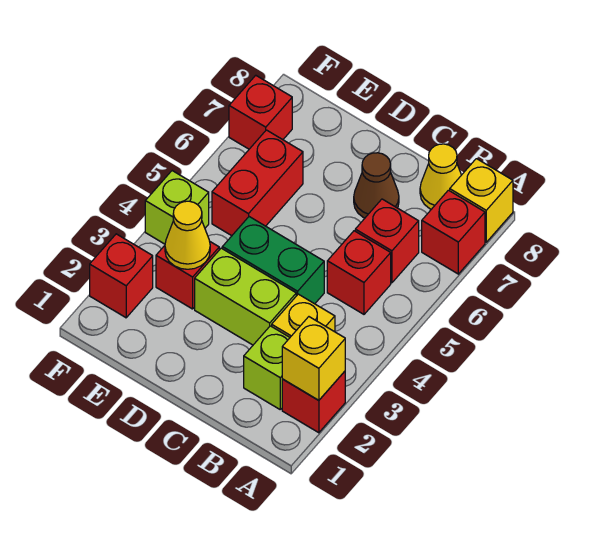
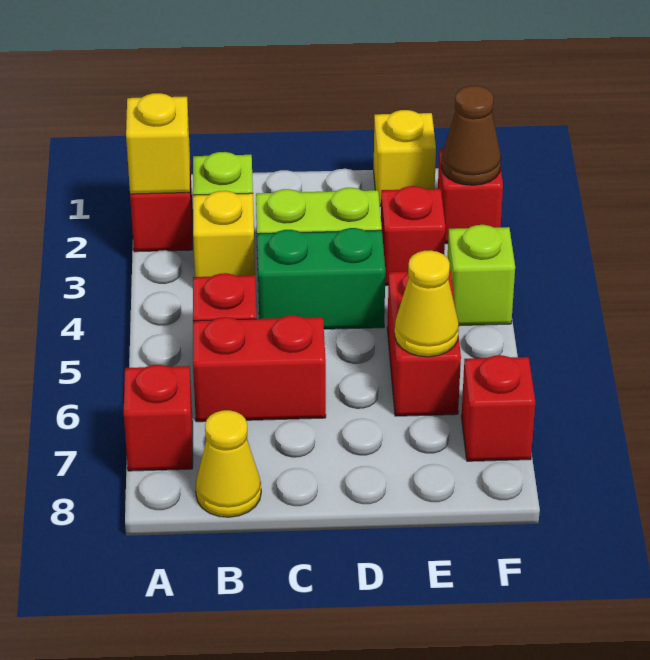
yellow 1x1 brick [450,159,513,242] -> yellow 1x1 brick moved to [374,110,436,206]
red 1x1 brick [355,199,419,283] -> red 1x2 brick [193,315,326,422]
brown 1x1 cone [354,153,399,218] -> brown 1x1 cone moved to [442,86,501,185]
yellow 1x1 cone [165,201,210,269] -> yellow 1x1 cone moved to [395,250,459,357]

